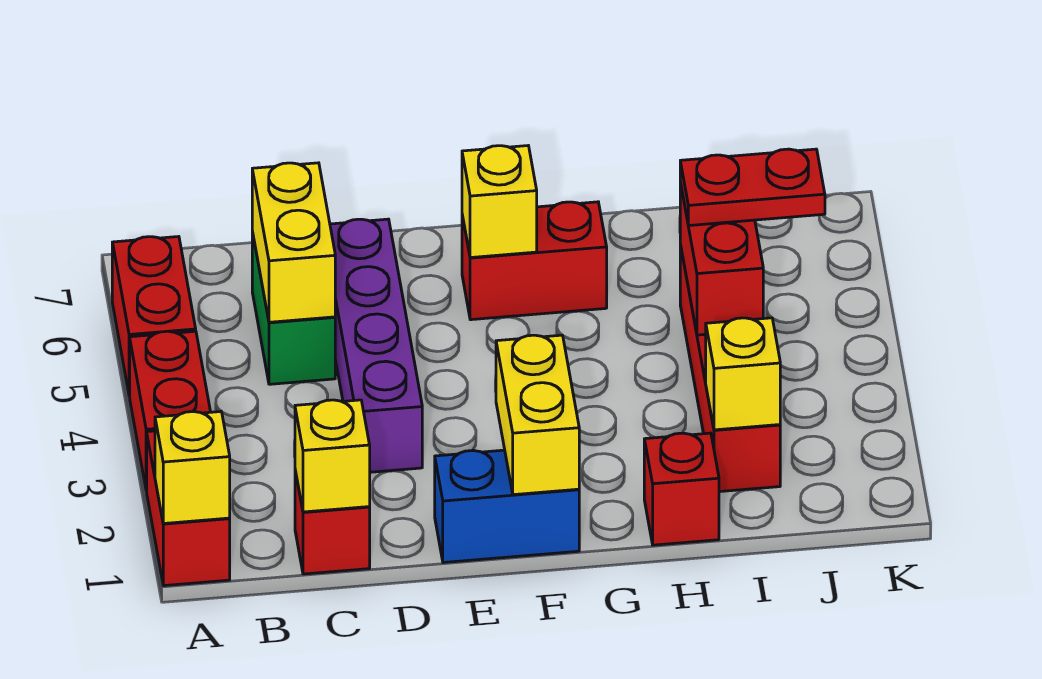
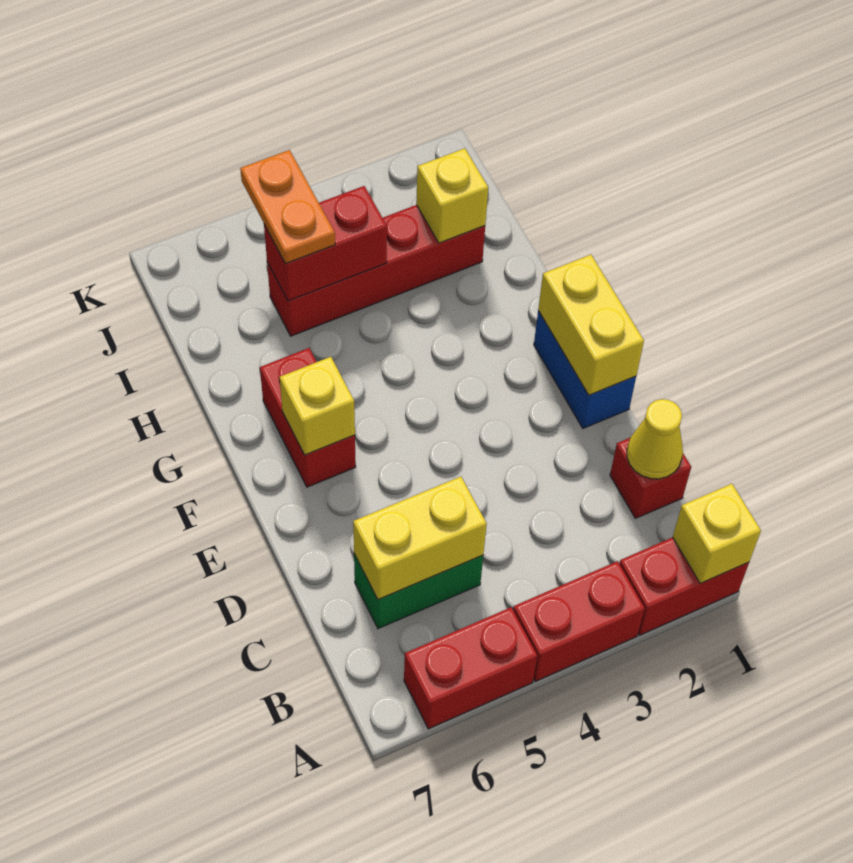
yellow 1x1 brick [295,400,370,512] -> yellow 1x1 cone [627,399,683,479]
purple 1x4 brick [330,219,422,472] -> none
yellow 1x2 brick [496,335,579,495] -> yellow 1x2 brick turned to [538,255,644,395]
red 1x1 brick [644,433,719,545] -> none
red 1x2 plate [680,149,825,226] -> orange 1x2 plate [240,150,335,264]

